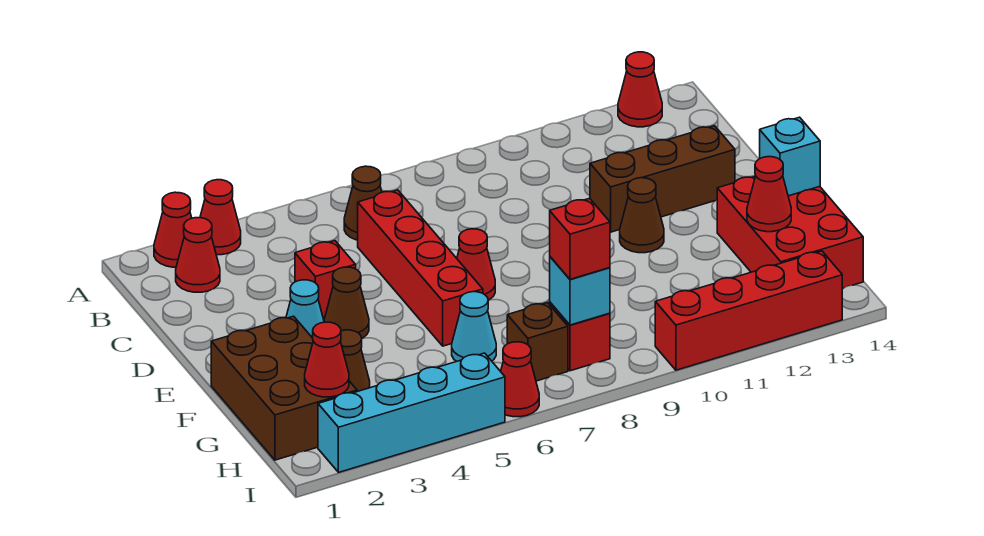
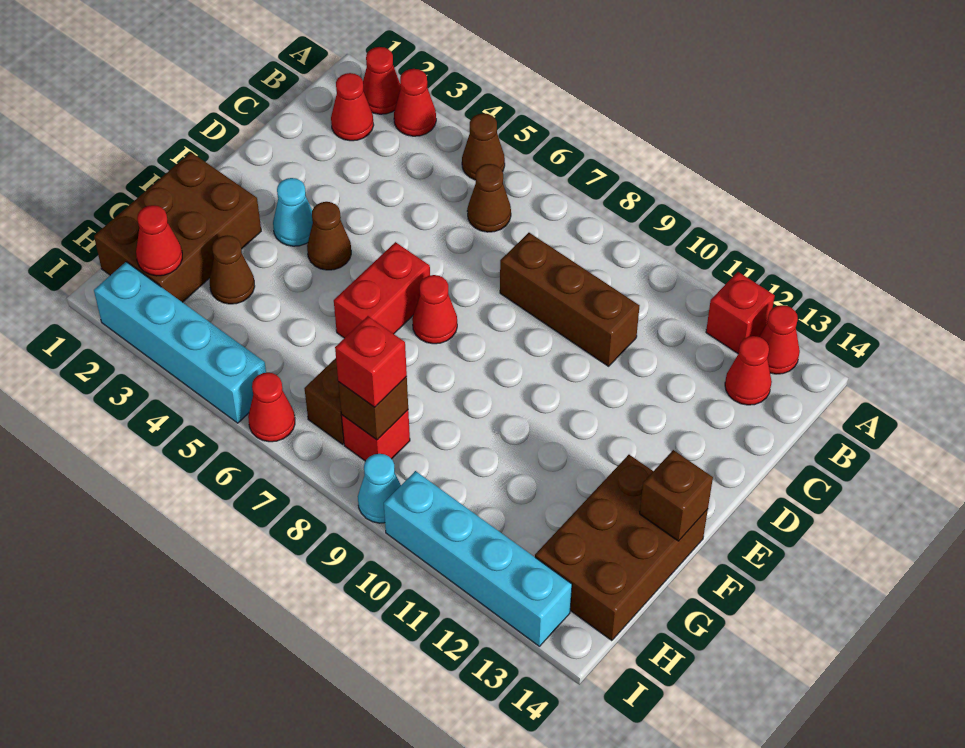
red 1x4 brick [358,190,483,346] -> red 1x2 brick [334,242,430,338]
red 1x1 brick [295,241,356,319] -> red 1x1 brick moved to [706,272,775,354]
brown 1x3 brick [590,126,735,232] -> brown 1x3 brick moved to [500,233,639,366]
brown 1x1 cone [620,178,664,253] -> brown 1x1 cone moved to [462,113,505,180]
red 2x3 brick [717,177,863,288] -> brown 2x3 brick [535,455,708,641]
cyan 1x1 brick [760,117,820,196] -> brown 1x1 brick [640,450,713,541]
cyan 1x1 cone [452,292,496,362] -> cyan 1x1 cone moved to [358,454,401,523]
red 1x1 cone [747,157,791,232] -> red 1x1 cone moved to [725,336,772,405]
cyan 1x1 brick [550,257,610,325] -> brown 1x1 brick [338,377,408,440]
red 1x4 brick [655,251,842,370] -> cyan 1x4 brick [384,471,572,646]

